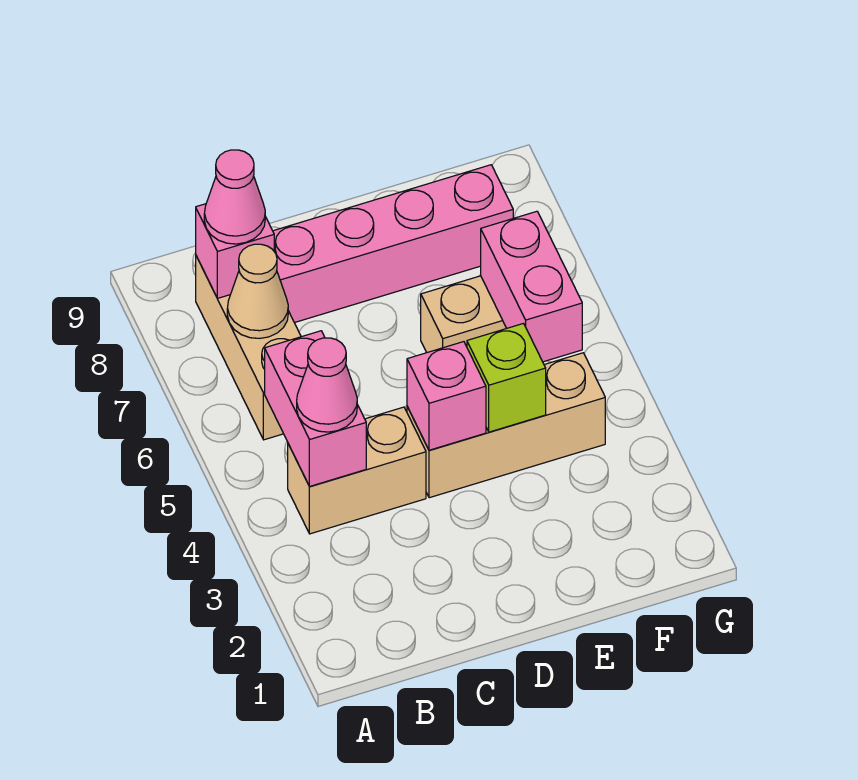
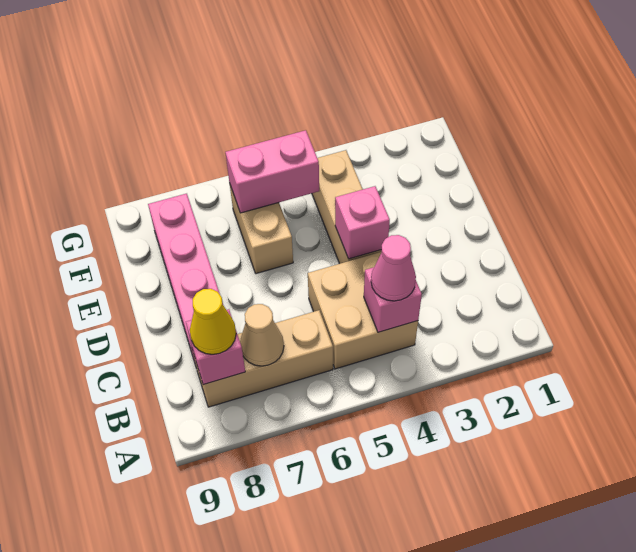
tan 1x2 brick [288,407,426,534] -> tan 2x2 brick [308,252,418,369]
pink 1x2 brick [265,331,366,487] -> pink 1x1 brick [364,267,422,332]
pink 1x1 cone [204,150,265,244] -> yellow 1x1 cone [190,289,236,354]
lime 1x1 brick [467,323,546,432] -> none

